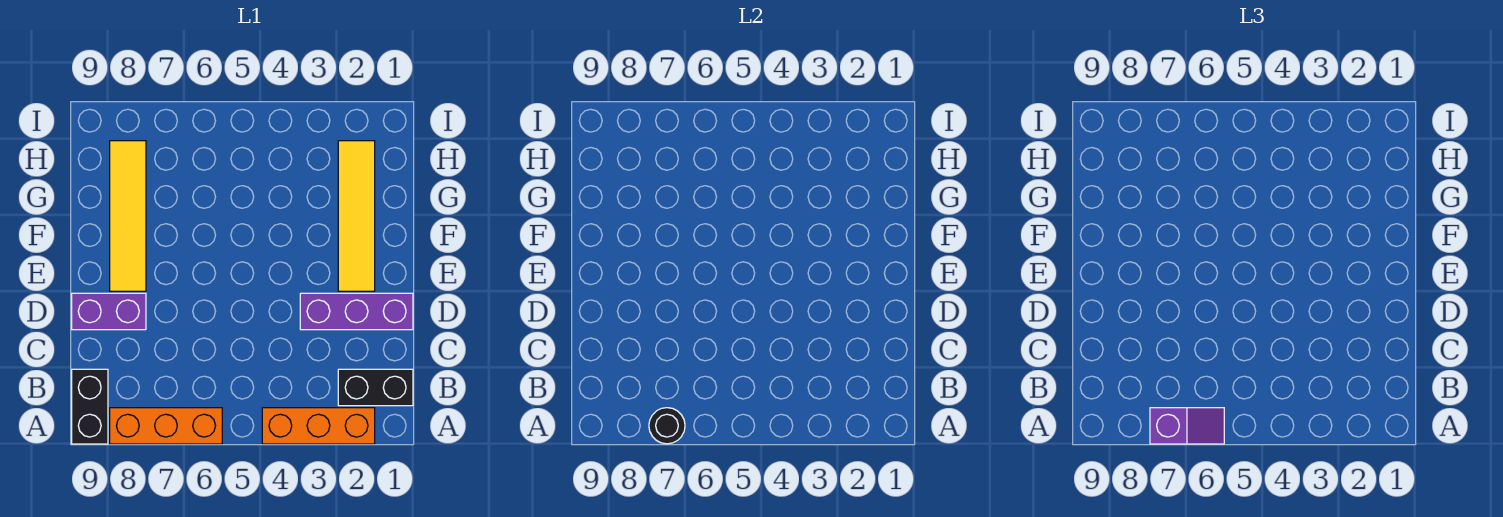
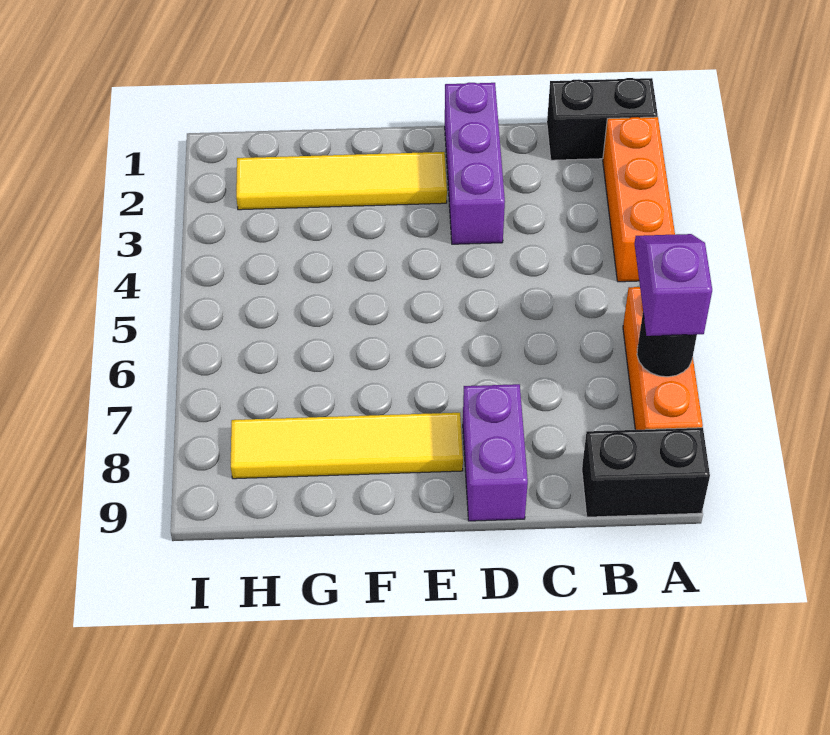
black 1x2 brick [338,369,413,406] -> black 1x2 brick turned to [547,78,658,160]

